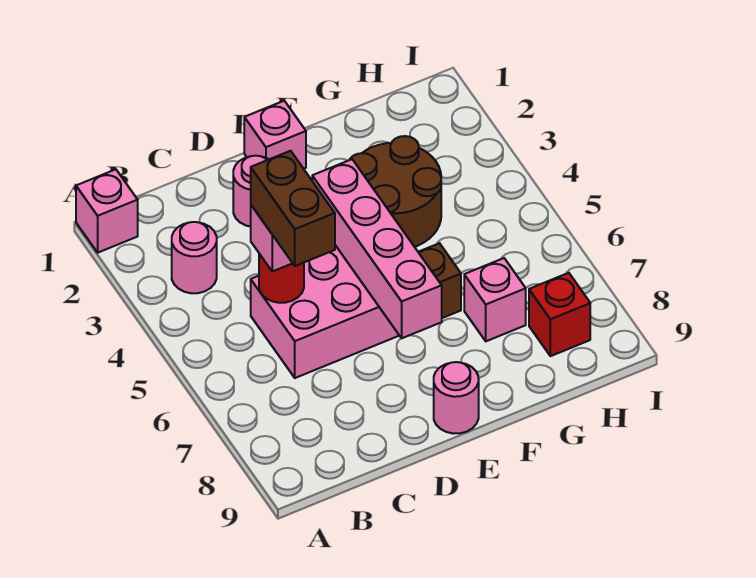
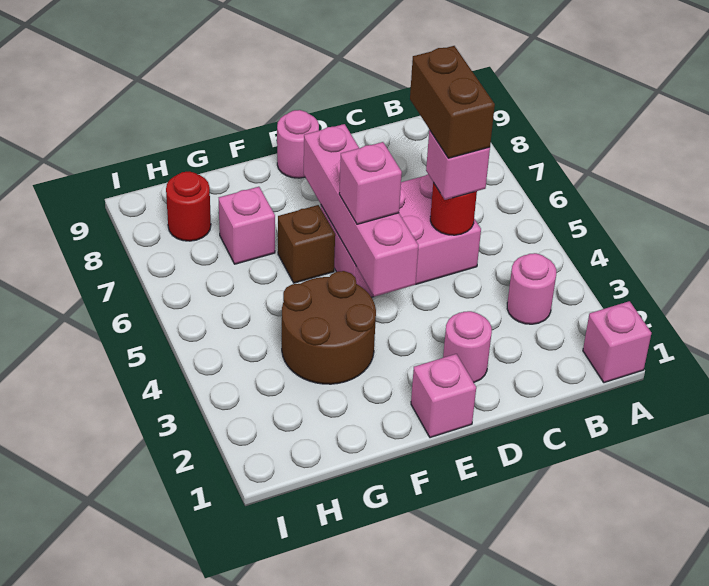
none -> pink 1x1 brick [339,142,402,224]
red 1x1 brick [529,273,590,356] -> red 1x1 round brick [166,171,211,241]

